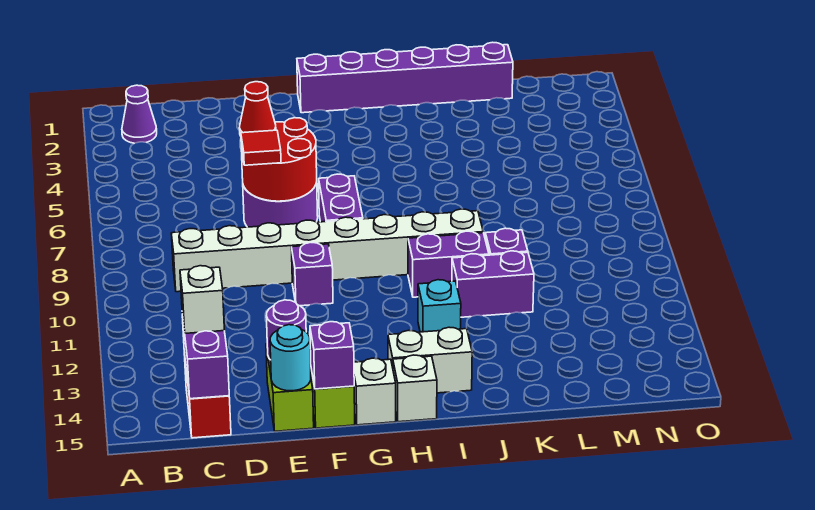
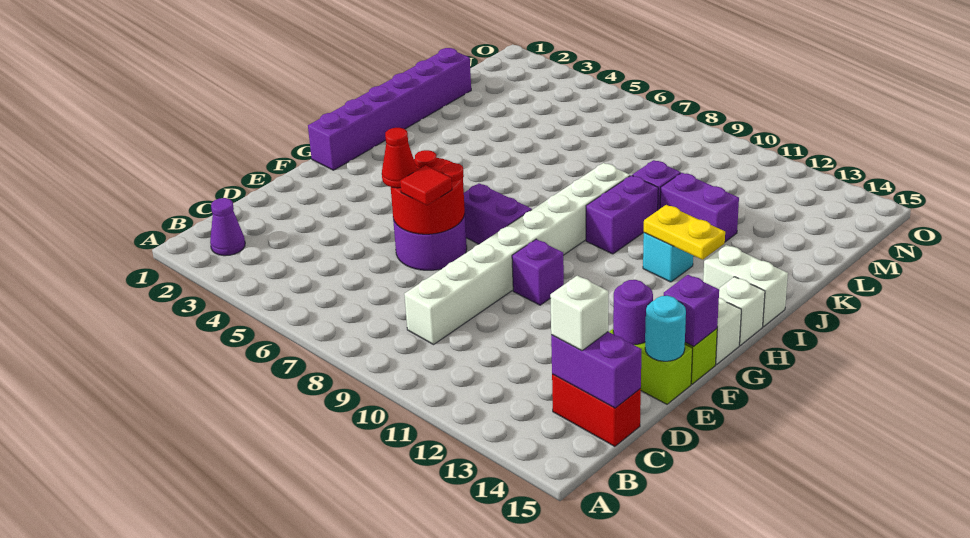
white 1x2 brick [388,327,472,393] -> white 1x2 brick turned to [703,245,788,327]
none -> yellow 1x2 plate [644,205,725,260]
purple 1x2 brick [452,251,534,317] -> purple 1x2 brick turned to [660,173,739,242]

